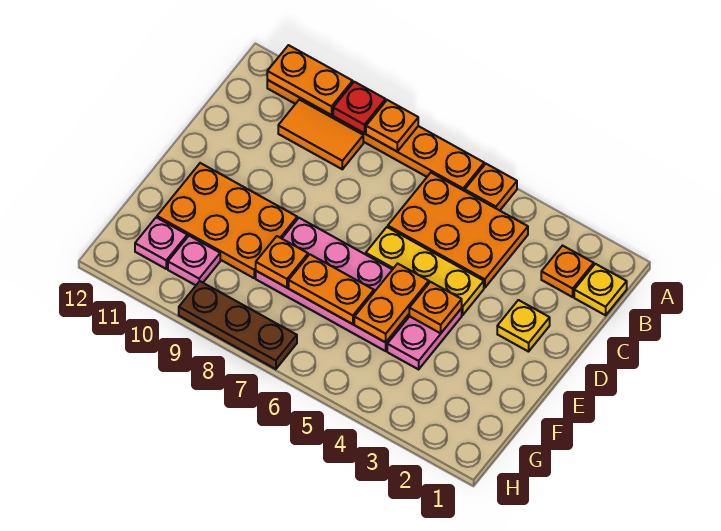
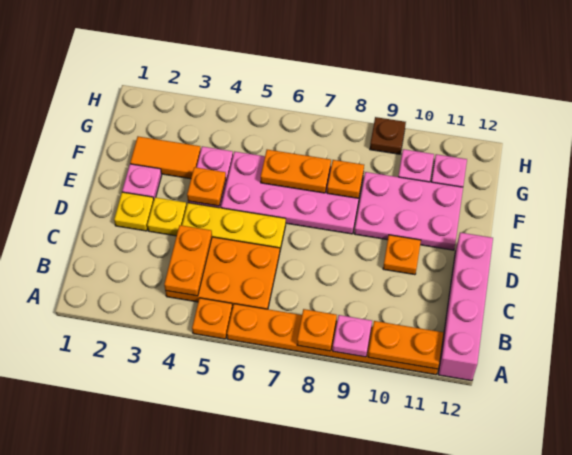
red 1x1 plate [333,82,386,133] -> pink 1x1 plate [333,315,372,357]
none -> pink 1x4 brick [438,233,493,381]
yellow 1x1 plate [574,264,627,315] -> yellow 1x1 plate moved to [147,197,187,236]
orange 1x1 plate [541,246,594,297] -> orange 1x1 plate moved to [383,235,421,275]
orange 1x2 tile [278,100,363,169] -> orange 1x2 tile moved to [130,136,201,179]
none -> pink 1x1 plate [122,164,162,200]
orange 1x2 plate [354,264,429,342] -> orange 1x2 plate moved to [164,225,212,296]
orange 2x3 plate [157,163,297,278] -> pink 2x3 plate [354,172,463,250]
brown 1x3 plate [179,281,297,369] -> brown 1x1 plate [370,117,406,154]

